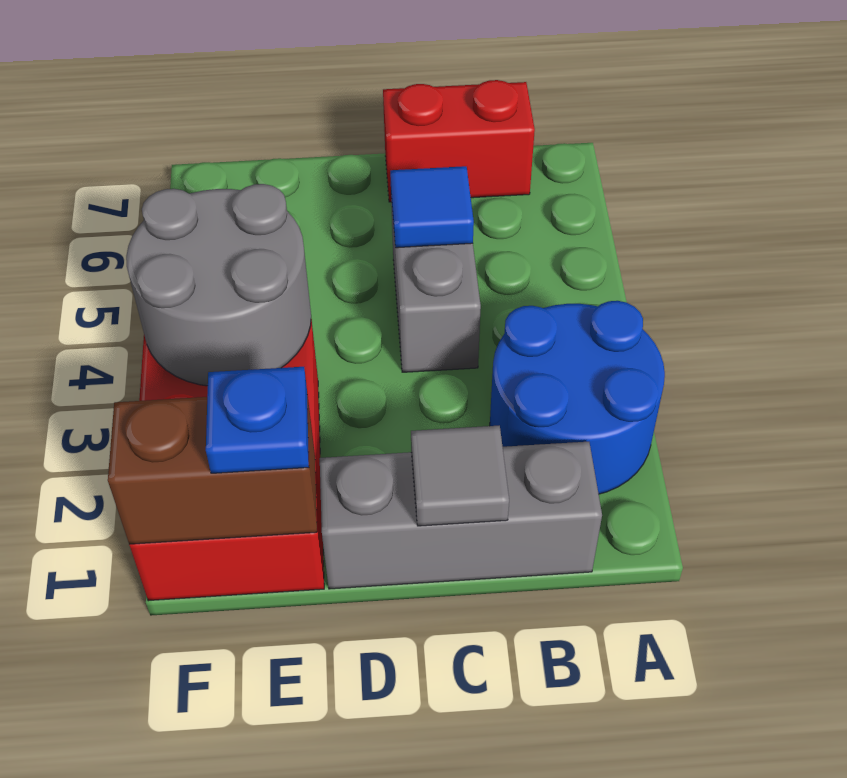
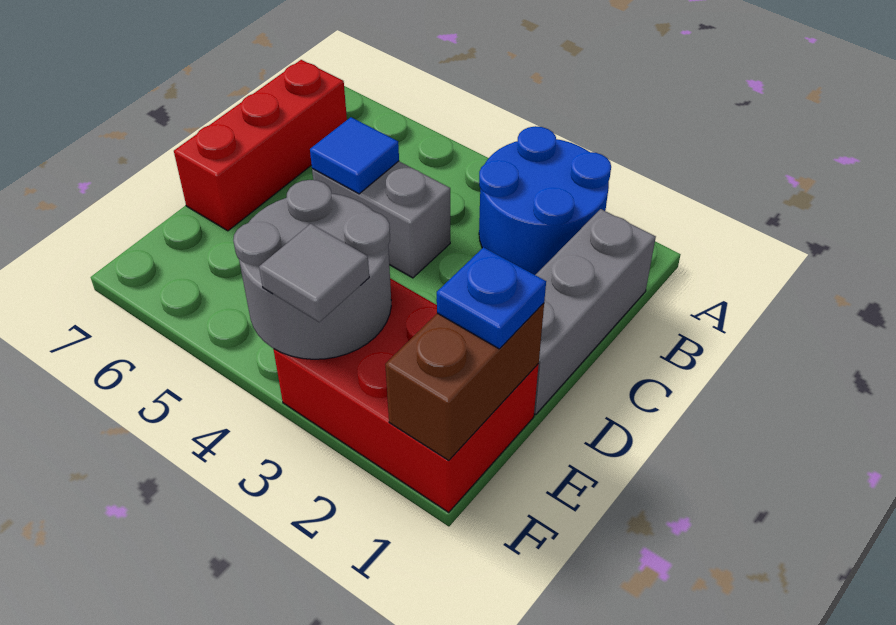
red 1x2 brick [383,80,535,202] -> red 1x3 brick [174,60,347,231]
grey 1x1 tile [411,426,509,526] -> grey 1x1 tile moved to [259,224,369,322]

